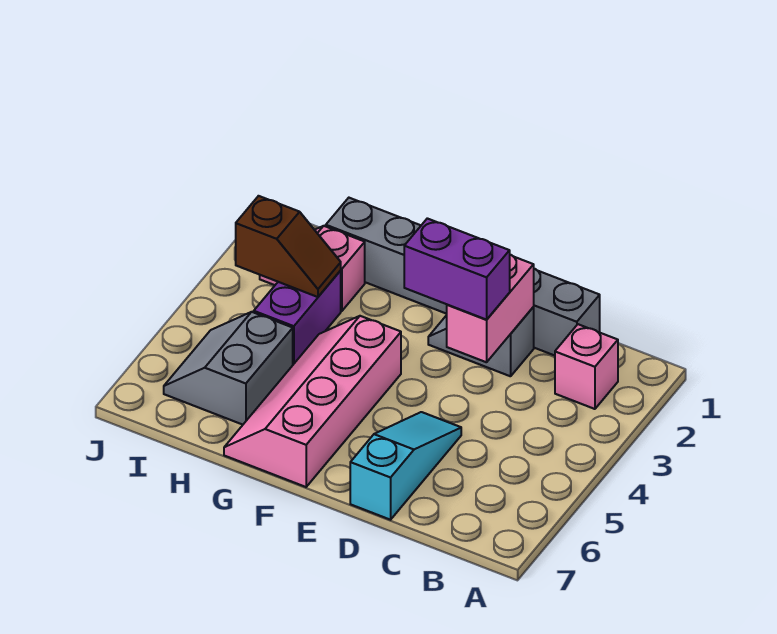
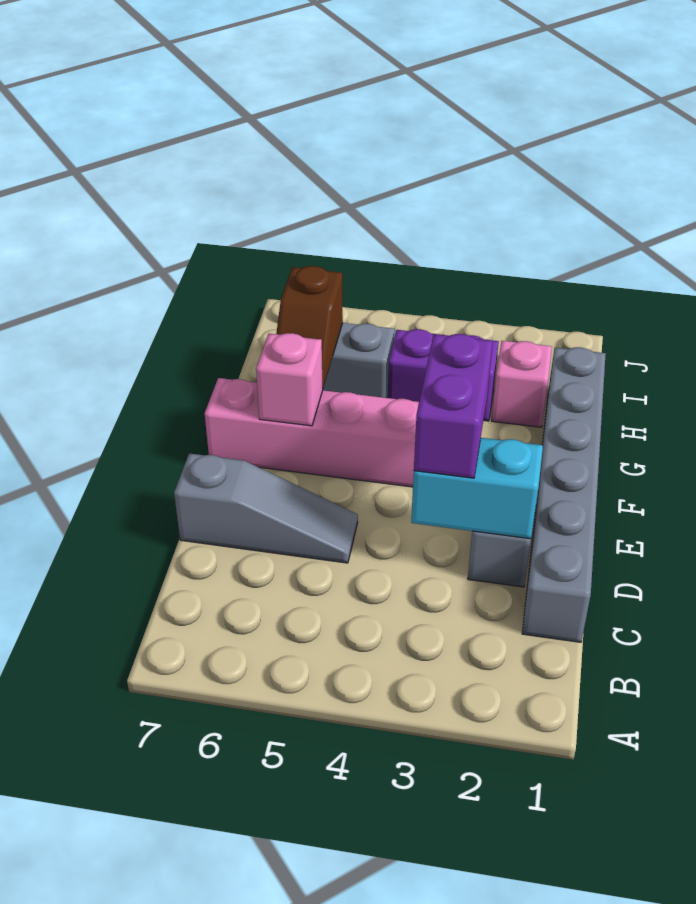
pink 1x1 brick [555,324,618,409] -> pink 1x1 brick moved to [256,333,323,426]
pink 1x2 brick [447,255,534,362] -> cyan 1x2 brick [411,438,543,539]
cyan 1x3 slope [350,412,461,520] -> grey 1x3 slope [174,453,358,563]
brown 1x2 slope [236,196,341,297] -> brown 1x2 slope moved to [276,266,343,388]

